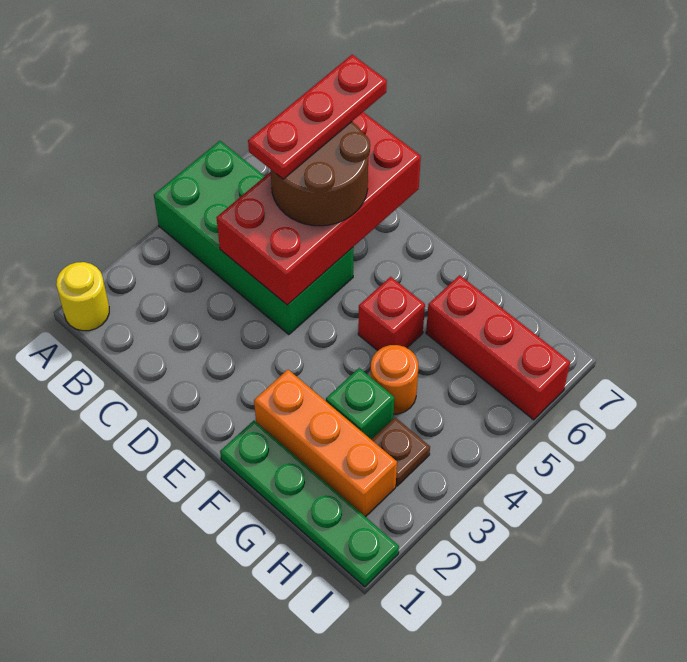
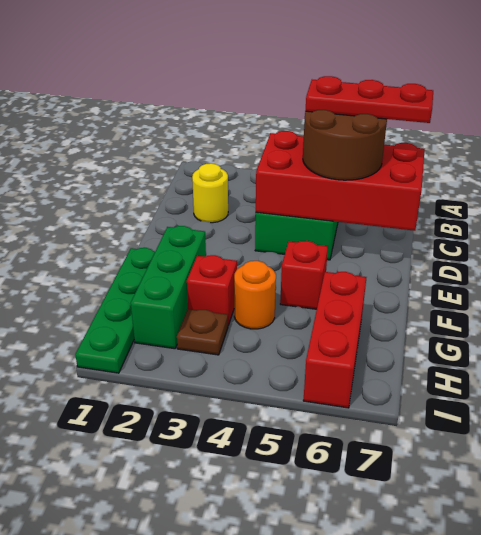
yellow 1x1 round brick [56,262,109,331] -> yellow 1x1 round brick moved to [192,163,228,223]
orange 1x3 brick [254,370,397,517] -> green 1x3 brick [131,226,206,349]
green 1x1 brick [326,368,394,439] -> red 1x1 brick [187,255,237,325]

